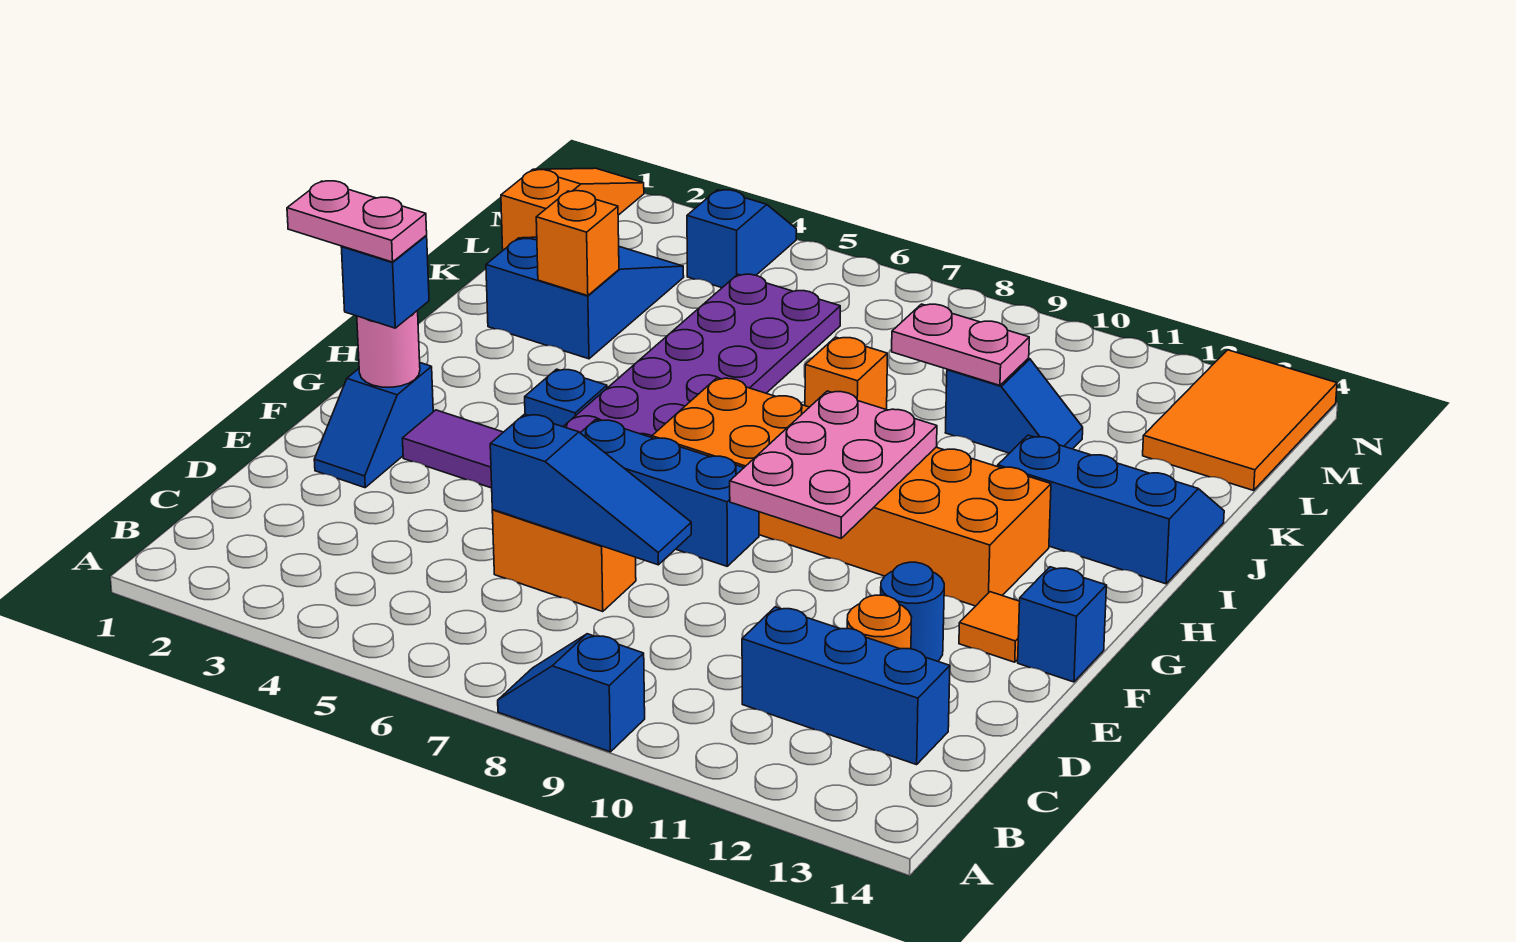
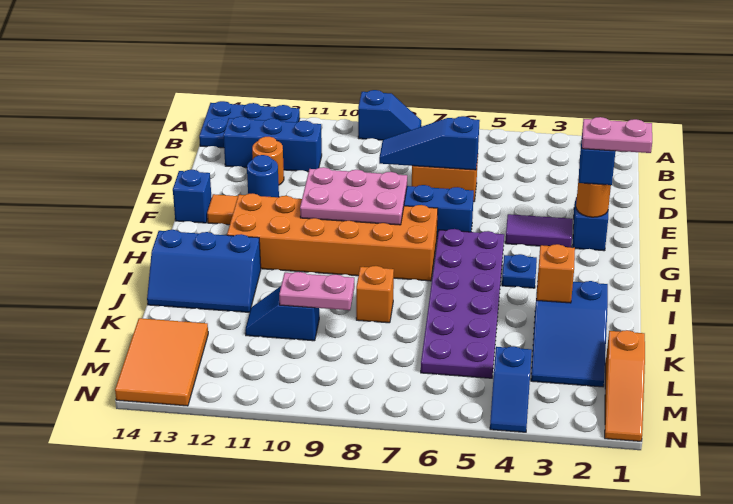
none -> blue 2x3 plate [199,101,300,148]
pink 1x1 round brick [357,310,420,387] -> orange 1x1 round brick [576,179,611,217]
pink 2x3 plate [730,391,937,538] -> pink 2x3 plate turned to [300,167,407,225]

